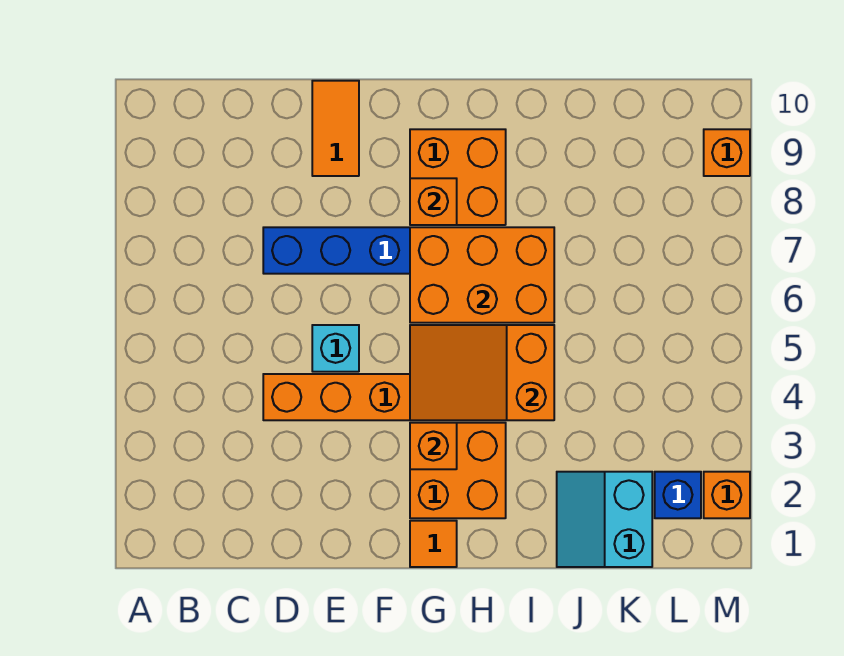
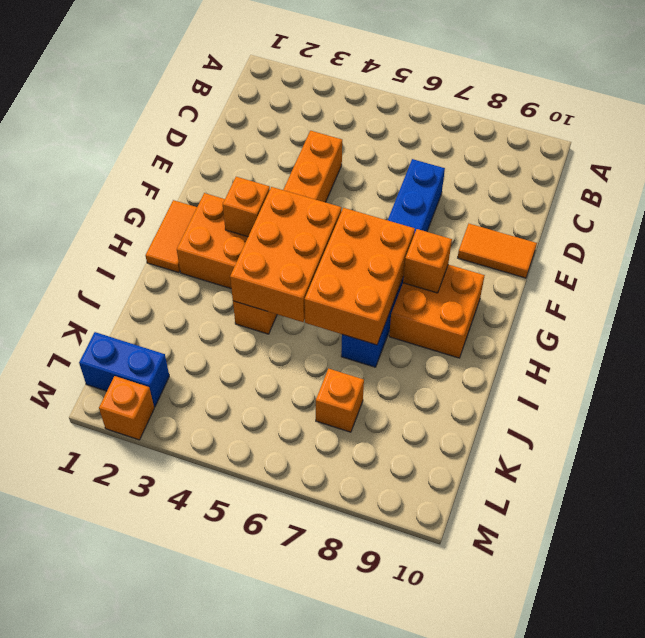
cyan 1x1 brick [312,325,359,372] -> none
orange 1x1 tile [410,521,457,567] -> orange 1x2 tile [146,200,197,273]
orange 2x3 slope [410,325,554,420] -> orange 2x3 brick [230,187,342,322]
cyan 2x2 slope [557,472,652,567] -> none
blue 1x1 brick [655,472,701,518] -> blue 1x2 brick [79,332,169,407]
orange 1x1 brick [704,129,750,176] -> orange 1x1 brick moved to [316,369,364,432]

